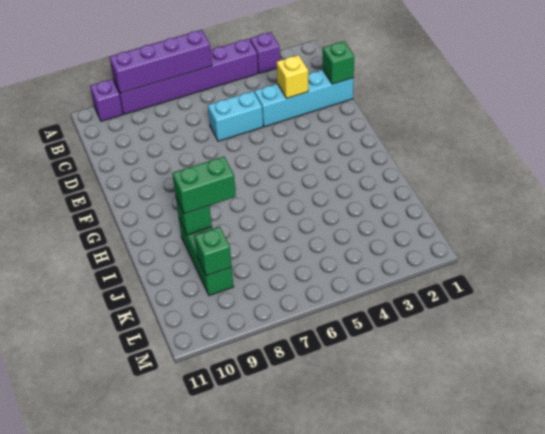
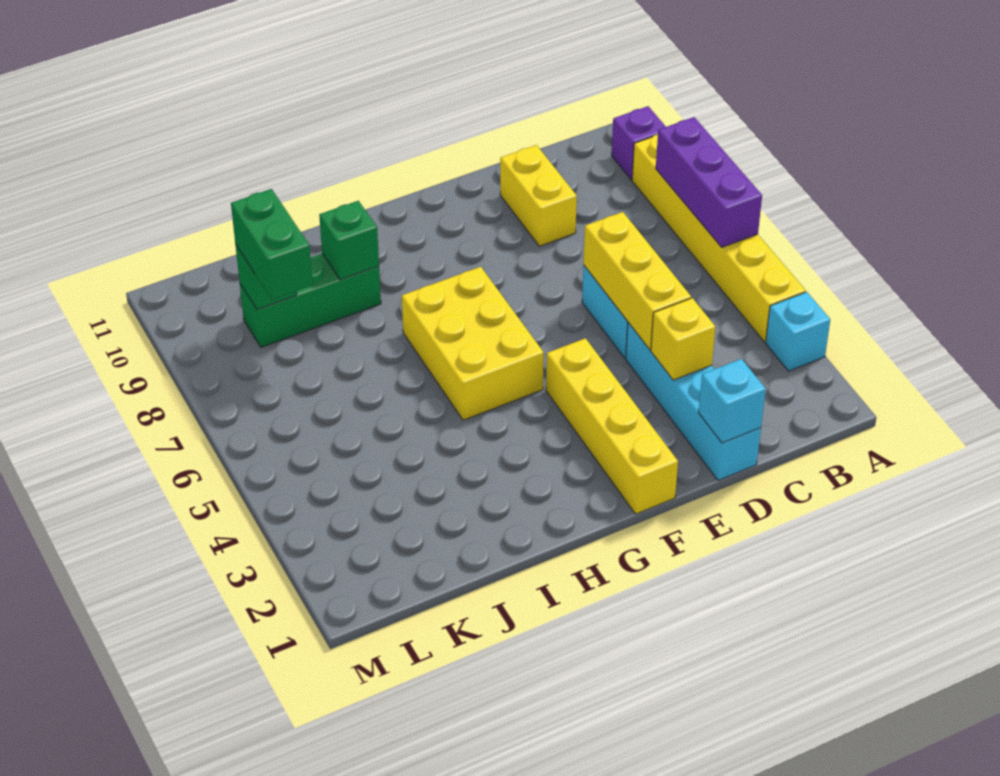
purple 1x1 brick [250,32,280,73] -> cyan 1x1 brick [766,292,830,371]
purple 1x6 brick [114,39,258,114] -> yellow 1x6 brick [632,134,806,342]
purple 1x4 brick [110,30,212,93] -> purple 1x3 brick [656,117,762,247]
green 1x1 brick [323,41,354,84] -> cyan 1x1 brick [698,359,766,443]
none -> yellow 1x3 brick [584,212,691,350]
none -> yellow 1x2 brick [500,145,577,246]
none -> yellow 1x4 brick [546,338,678,514]
none -> yellow 2x3 brick [402,267,544,420]
green 1x2 brick [172,157,236,214] -> green 1x2 brick moved to [231,189,313,300]

